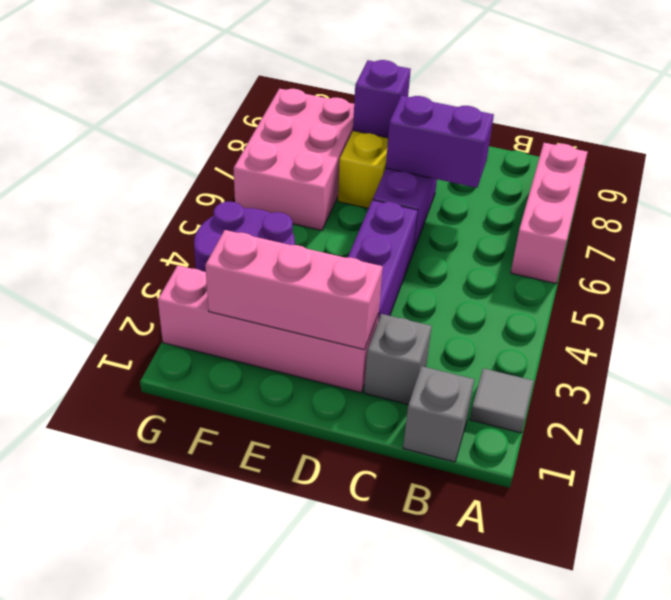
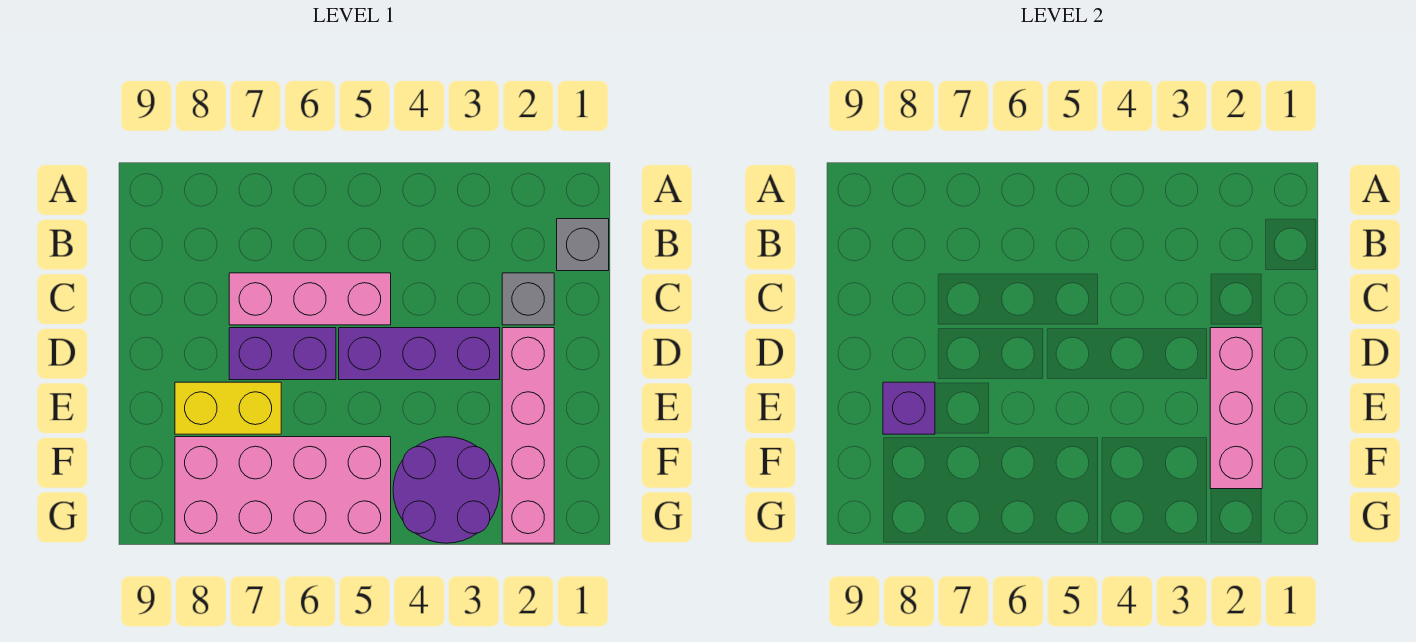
grey 1x1 tile [470,368,534,433] -> none
pink 1x3 brick [511,143,588,283] -> pink 1x3 brick moved to [229,273,391,325]
purple 1x2 brick [386,96,494,188] -> none
pink 2x3 brick [234,89,354,230] -> pink 2x4 brick [175,437,391,543]

